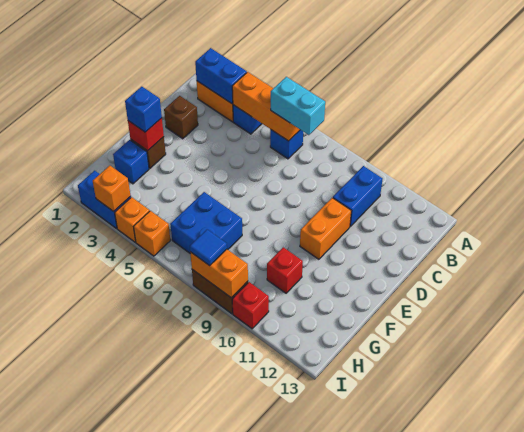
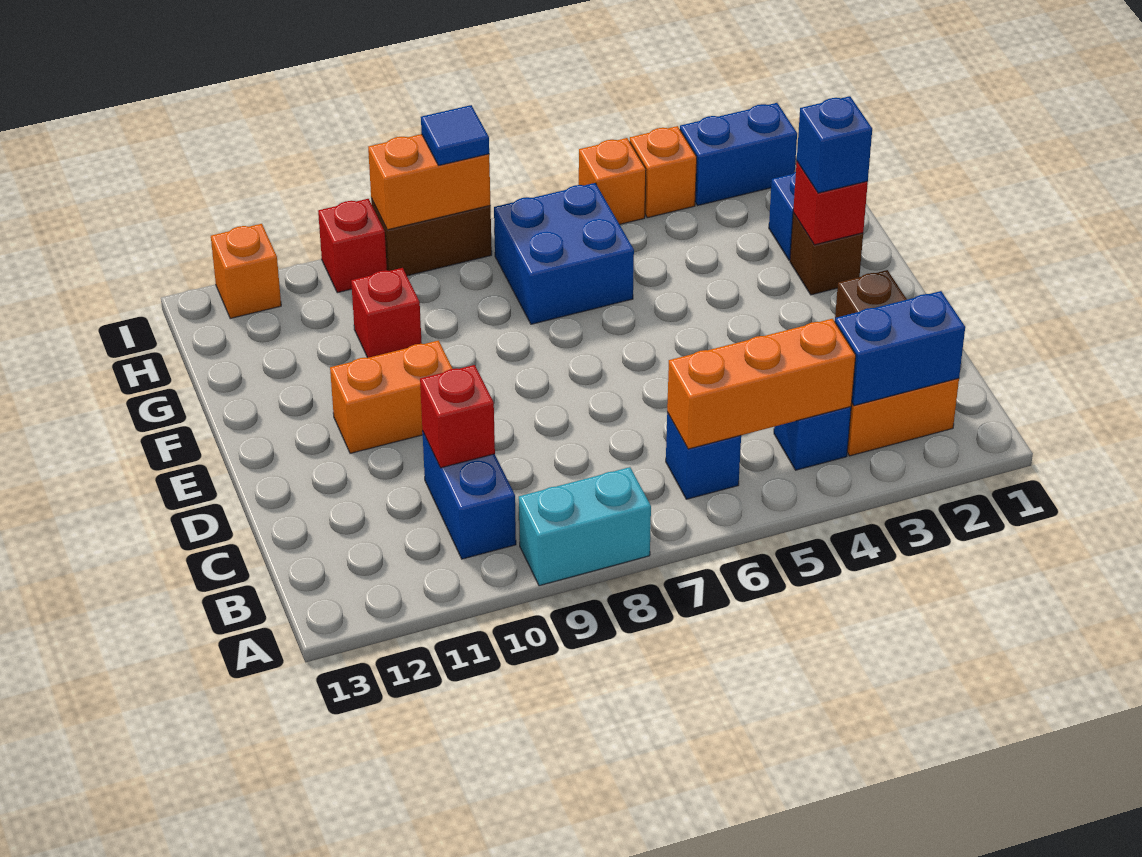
cyan 1x2 brick [271,77,325,135] -> cyan 1x2 brick moved to [519,467,651,586]
none -> red 1x1 brick [420,365,495,468]
orange 1x2 brick [300,198,351,259] -> orange 1x2 brick turned to [330,340,453,453]
orange 1x1 brick [93,166,130,212] -> orange 1x1 brick moved to [211,224,281,319]

